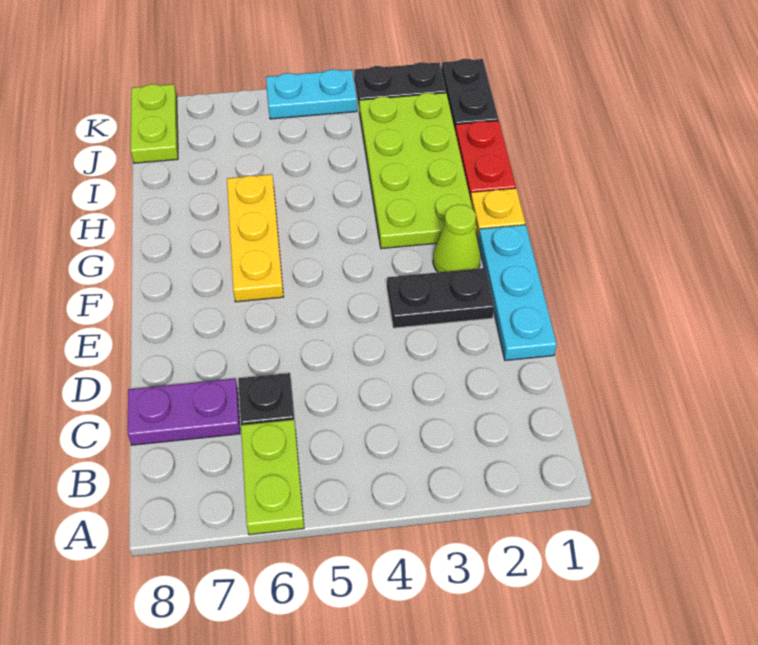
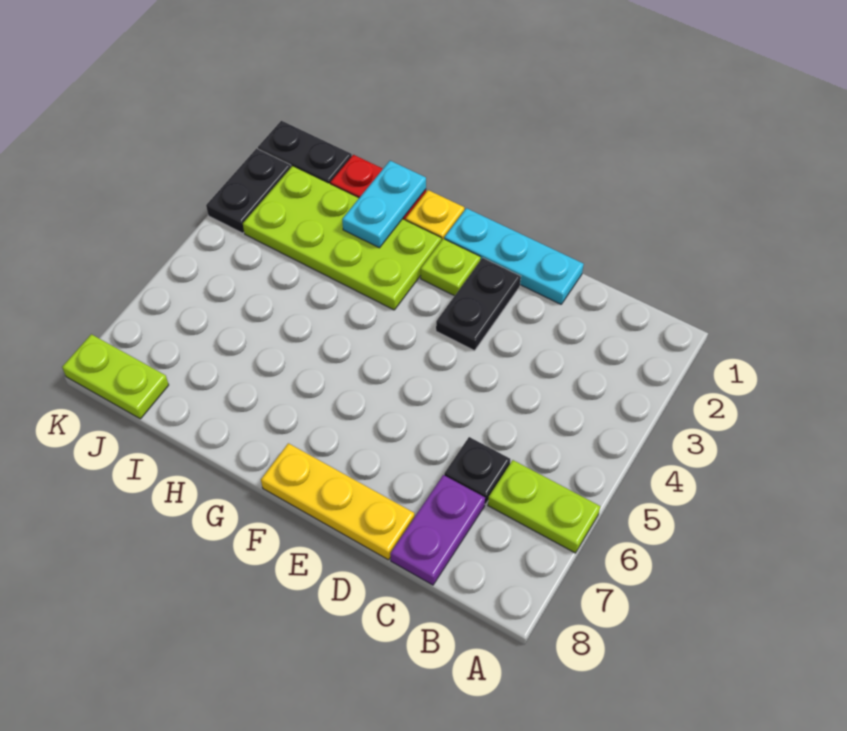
lime 1x1 cone [433,204,481,272] -> lime 1x1 plate [421,239,481,296]
yellow 1x3 plate [227,174,284,302] -> yellow 1x3 plate moved to [261,443,415,560]
cyan 1x2 plate [266,69,357,119] -> cyan 1x2 plate moved to [342,161,426,248]

